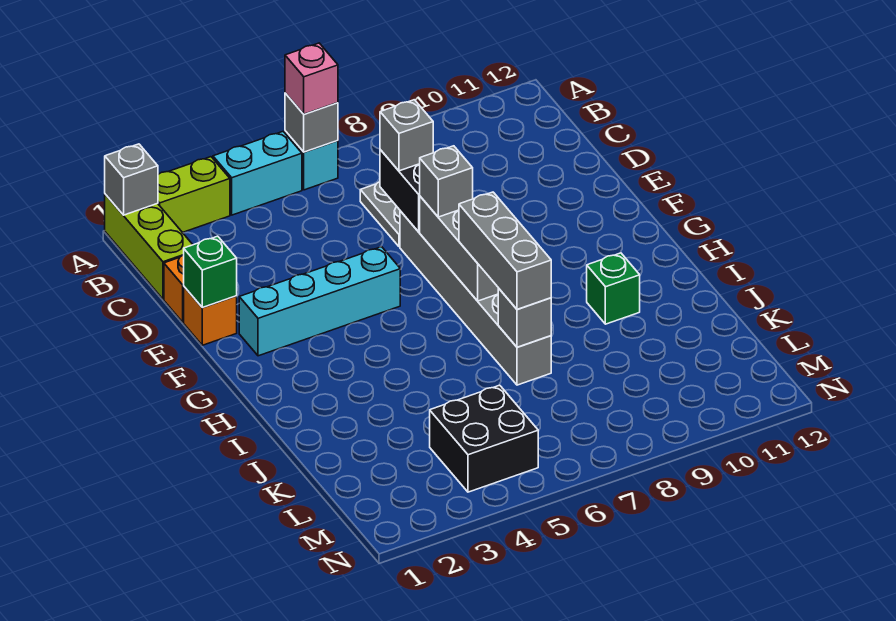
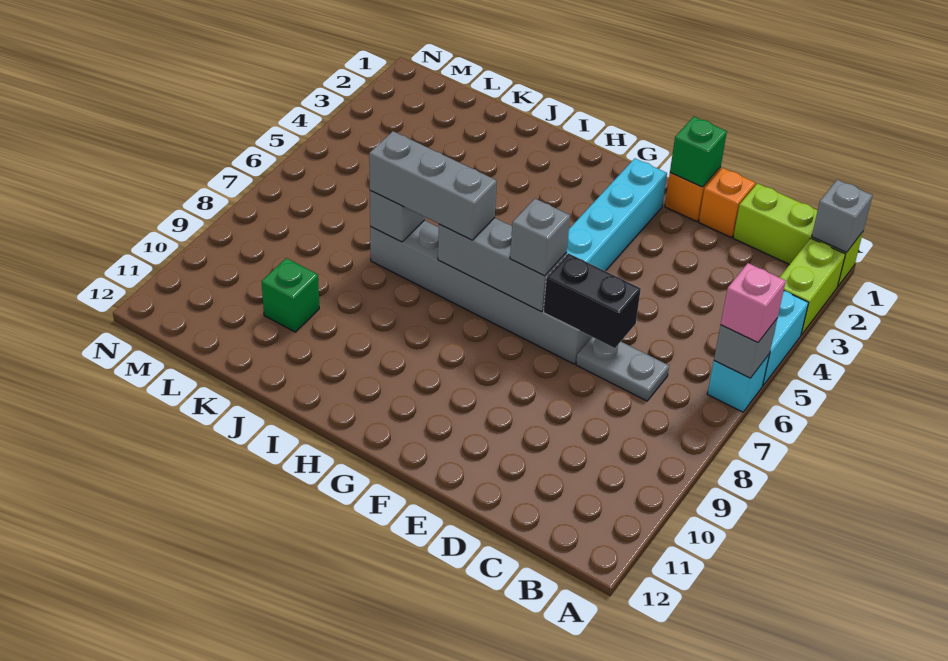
grey 1x1 brick [380,100,433,171] -> none
green 1x1 brick [587,253,640,324] -> green 1x1 brick moved to [262,258,319,332]
black 2x2 brick [430,385,538,492] -> none

